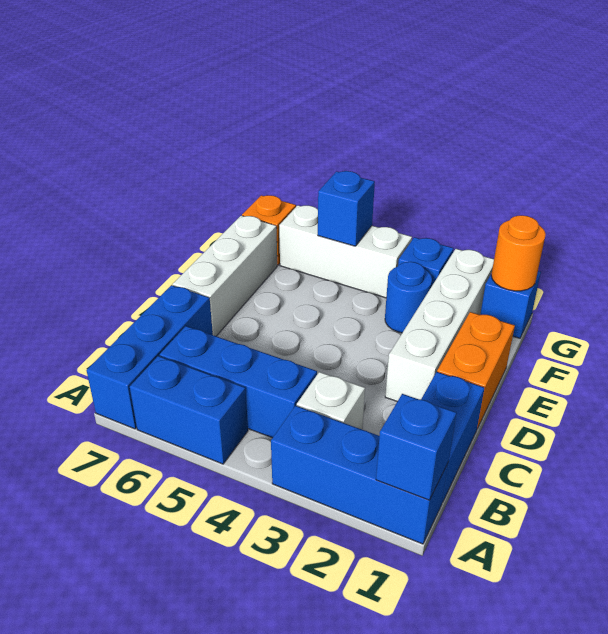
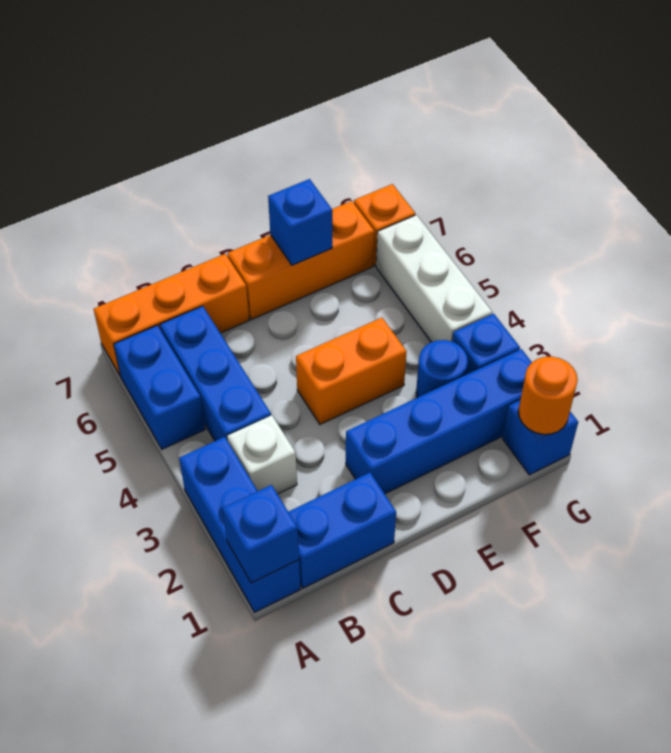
blue 1x3 brick [86,285,213,429] -> orange 1x3 brick [94,254,249,376]
orange 1x2 brick [437,312,515,429] -> orange 1x2 brick moved to [296,318,407,424]
white 1x4 brick [385,249,494,402] -> blue 1x4 brick [346,349,532,494]
white 1x3 brick [173,216,277,336] -> orange 1x3 brick [227,201,374,320]
blue 1x1 brick [318,171,375,246] -> blue 1x1 brick moved to [268,179,332,265]

